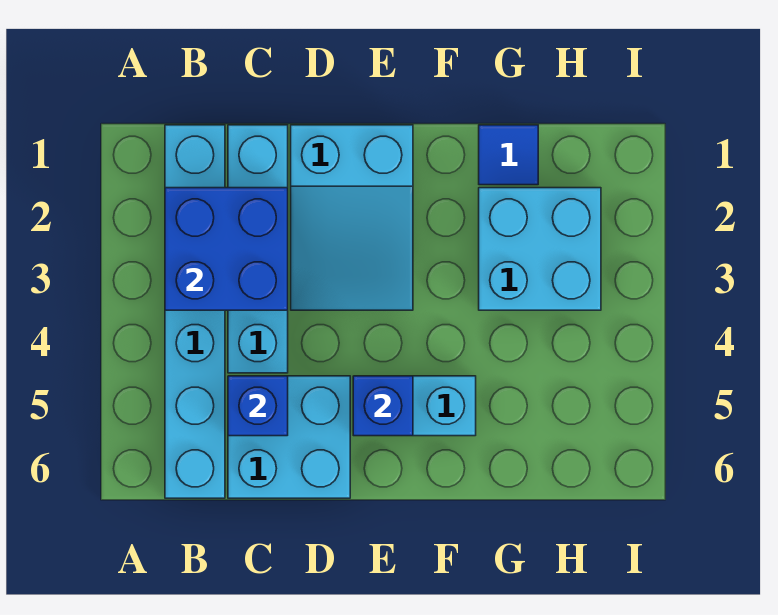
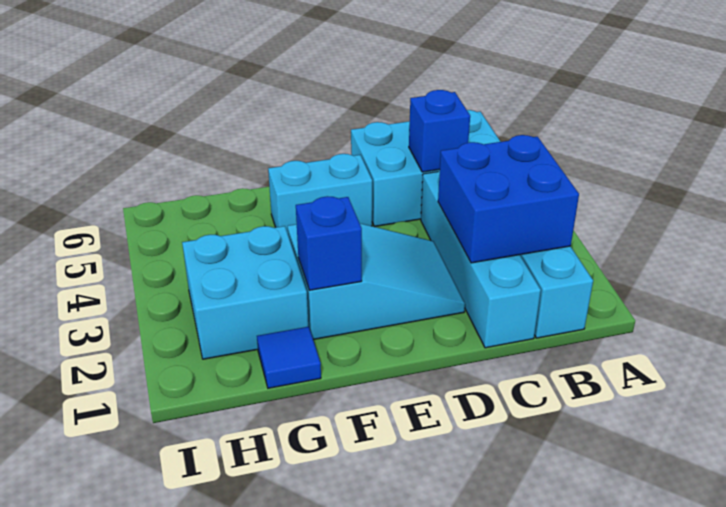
cyan 2x3 slope [291,125,413,310] -> cyan 2x3 slope turned to [288,223,465,340]
blue 1x1 brick [353,376,413,436] -> blue 1x1 brick moved to [296,196,362,290]

